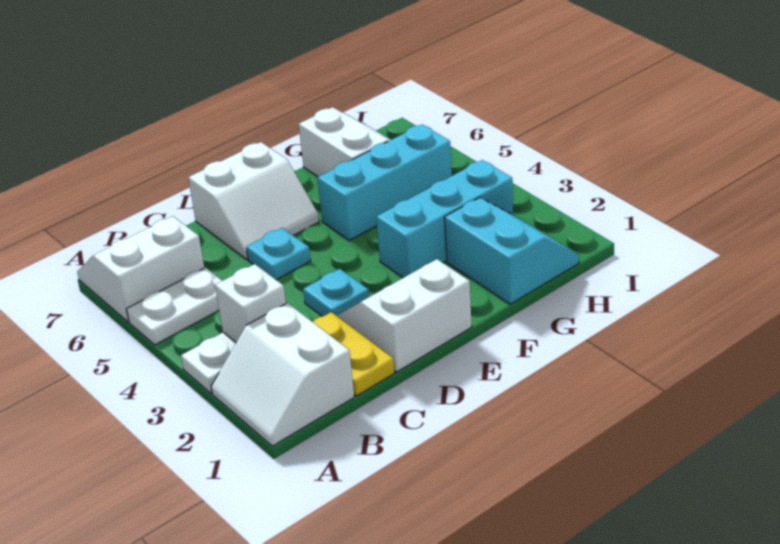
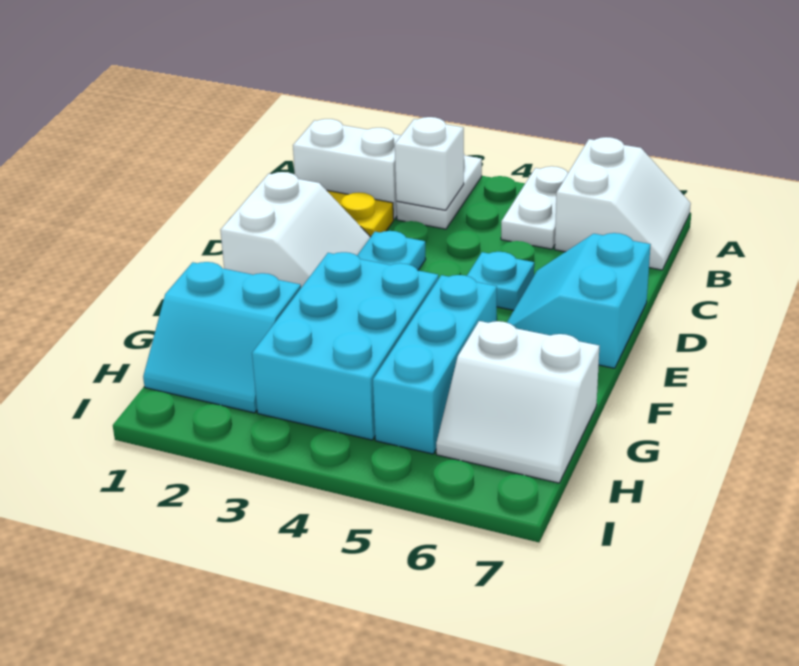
white 2x2 slope [188,142,319,260] -> cyan 2x2 slope [507,233,651,368]
cyan 1x3 brick [376,160,513,278] -> cyan 2x3 brick [252,252,438,440]

